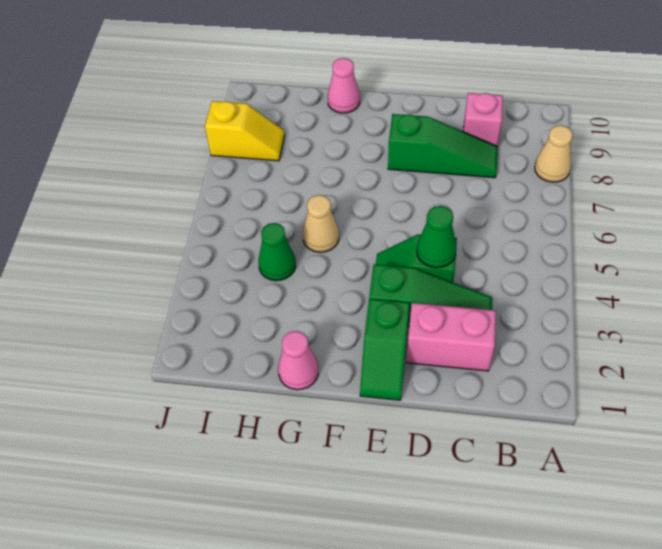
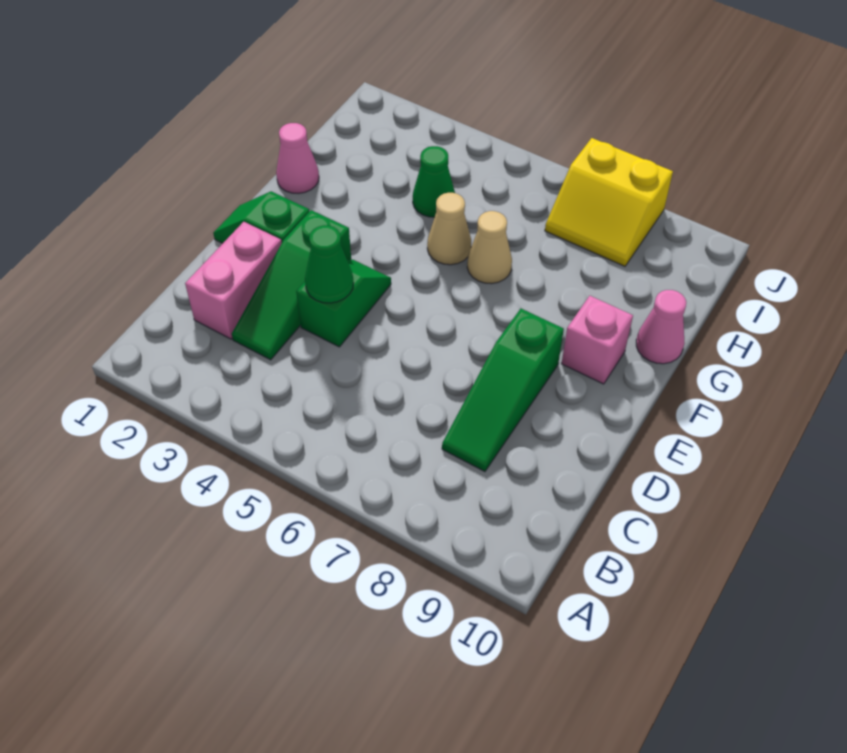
tan 1x1 cone [535,125,573,182] -> tan 1x1 cone moved to [467,211,512,284]
pink 1x1 brick [463,93,503,146] -> pink 1x1 brick moved to [562,296,633,384]
yellow 1x2 slope [205,101,285,161] -> yellow 2x2 slope [545,138,673,266]

